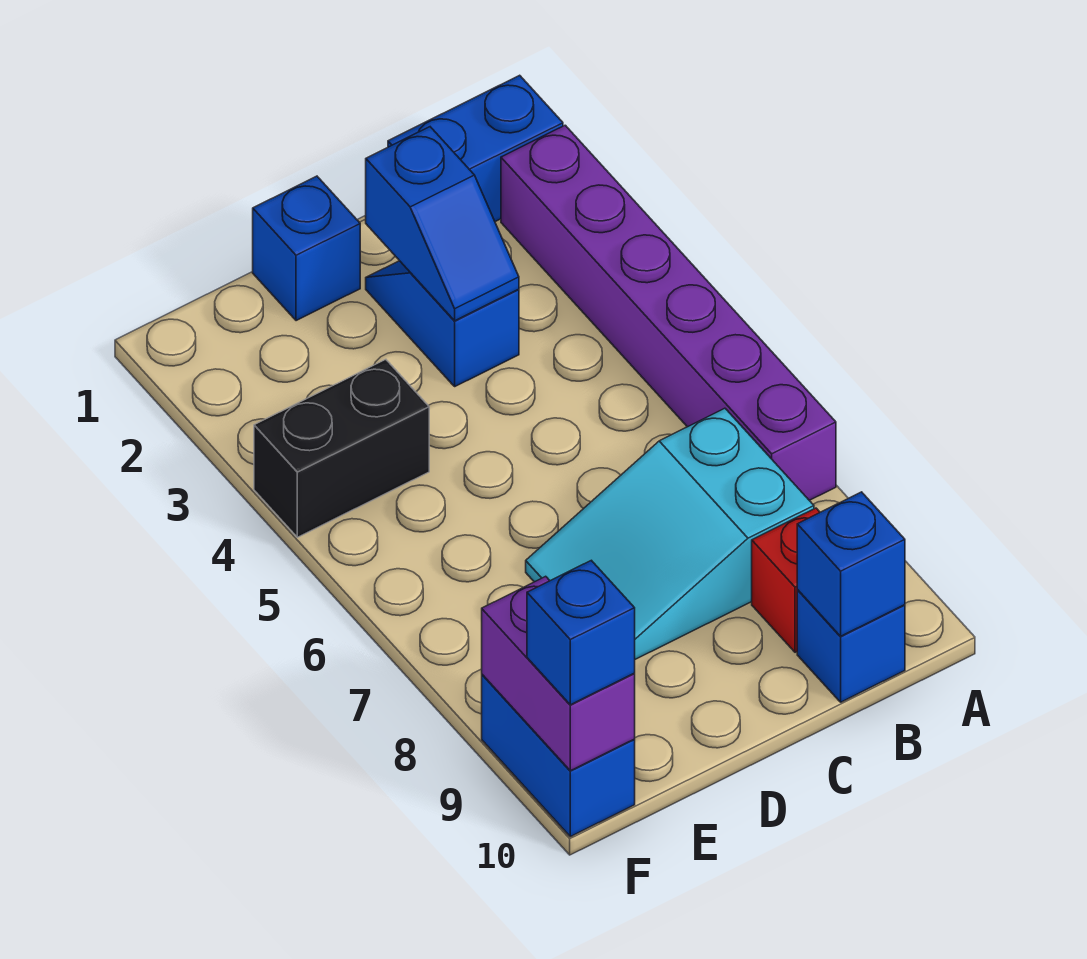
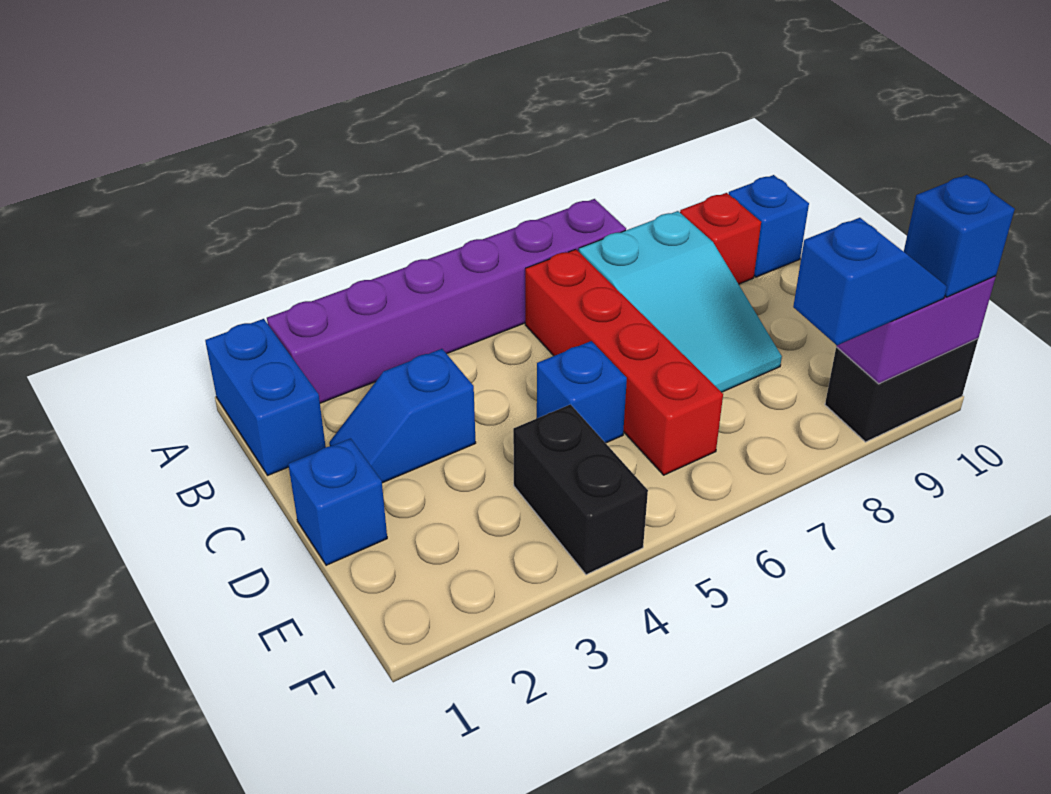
none -> red 1x4 brick [525,249,723,475]
blue 1x1 brick [797,492,905,636] -> blue 1x1 brick moved to [537,341,627,443]
blue 1x2 slope [366,127,519,321] -> blue 1x2 slope moved to [793,218,947,345]
blue 1x2 brick [482,675,635,837] -> black 1x2 brick [825,339,978,442]

